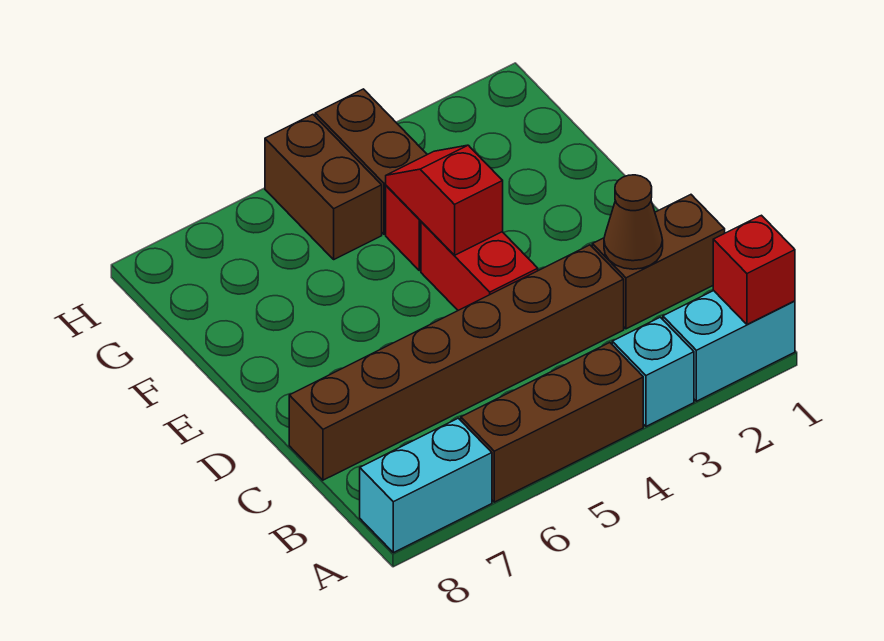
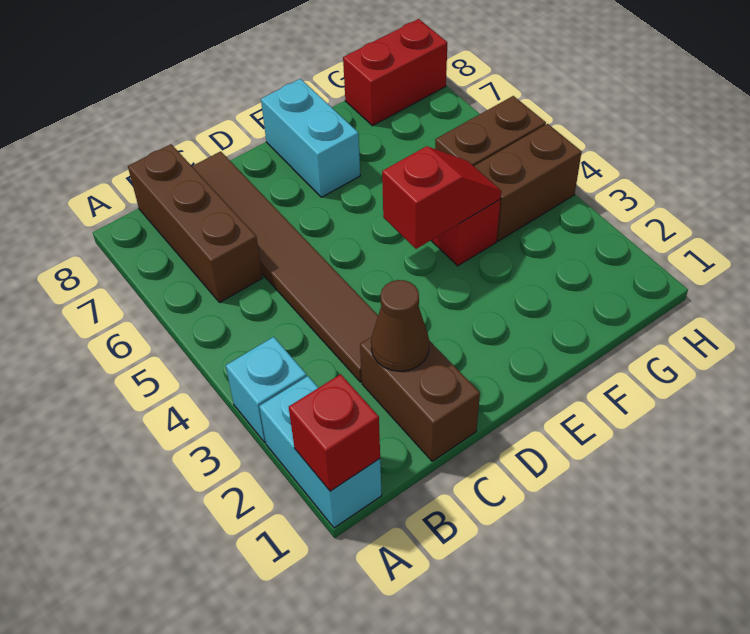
brown 1x3 brick [461,343,643,502] -> brown 1x3 brick moved to [128,144,263,303]
cyan 1x2 brick [360,418,492,553] -> cyan 1x2 brick moved to [261,79,360,197]
brown 1x6 brick [289,245,624,480] -> brown 1x6 tile [192,151,378,382]
red 1x2 brick [421,222,538,310] -> red 1x2 brick moved to [343,19,447,126]

